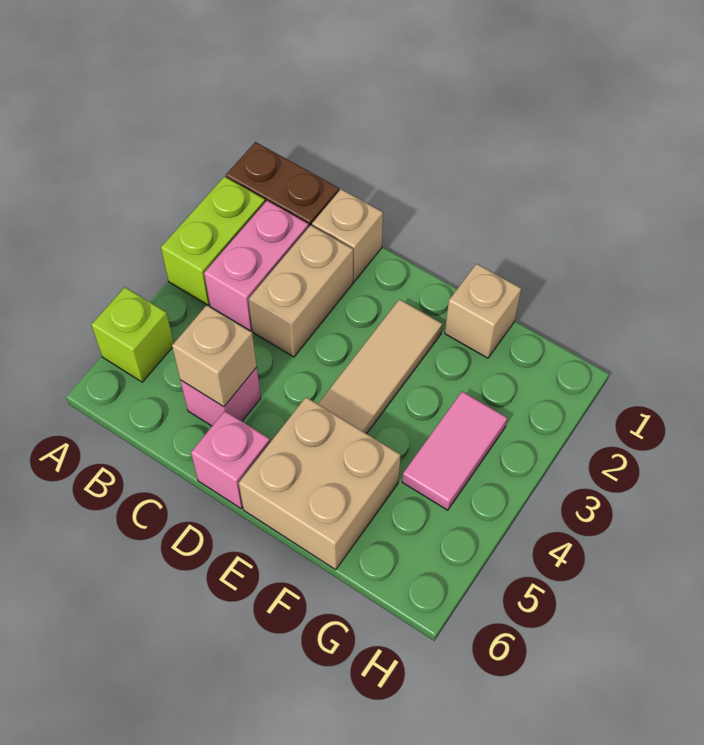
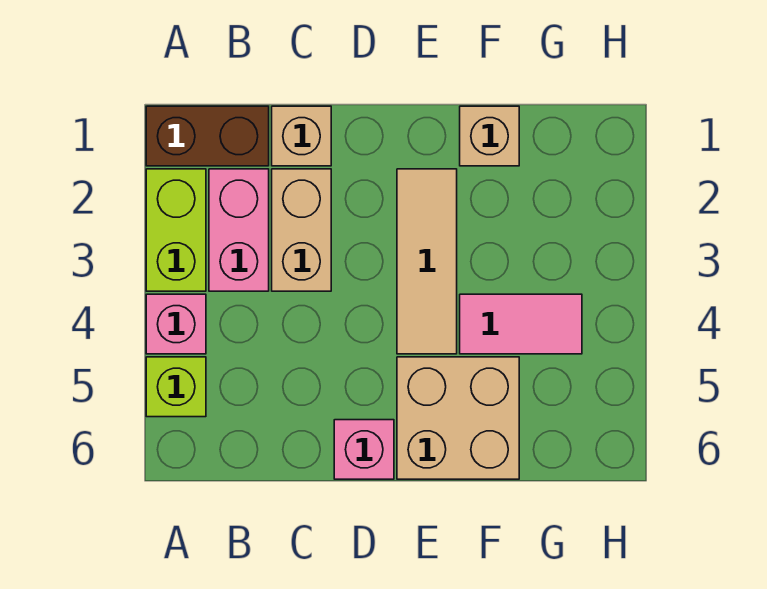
pink 1x1 brick [180,367,261,426] -> pink 1x1 brick moved to [146,294,206,354]
tan 1x1 brick [172,305,257,407] -> none
pink 1x2 tile [402,392,507,510] -> pink 1x2 tile turned to [460,294,582,354]

